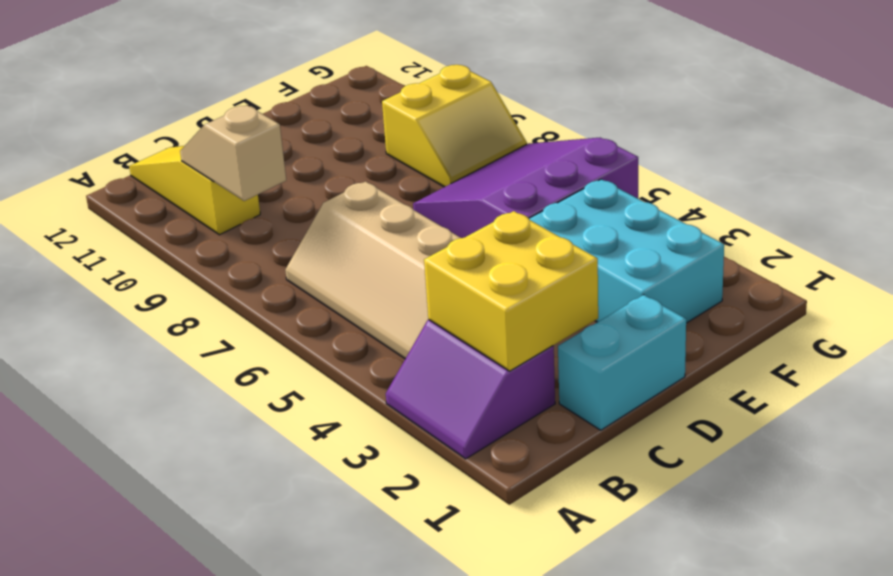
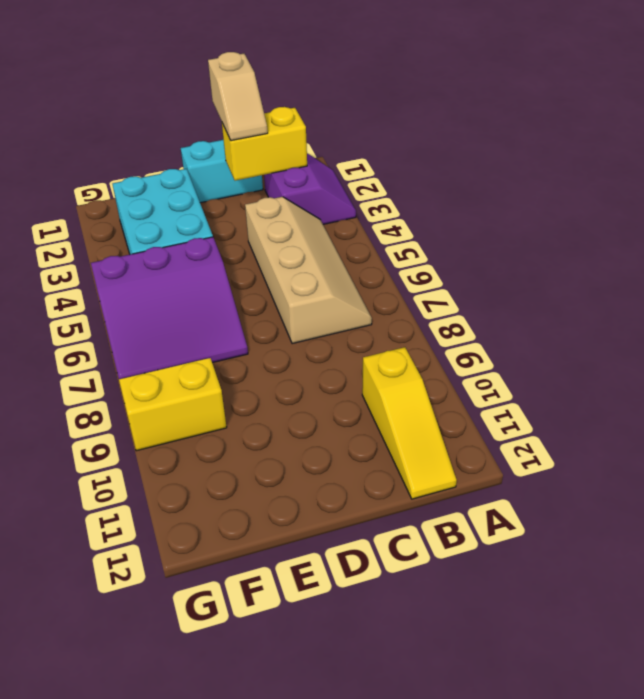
yellow 2x2 brick [424,211,598,371] -> yellow 1x2 brick [222,107,307,181]
tan 1x2 slope [180,105,286,201] -> tan 1x2 slope moved to [208,52,268,141]

